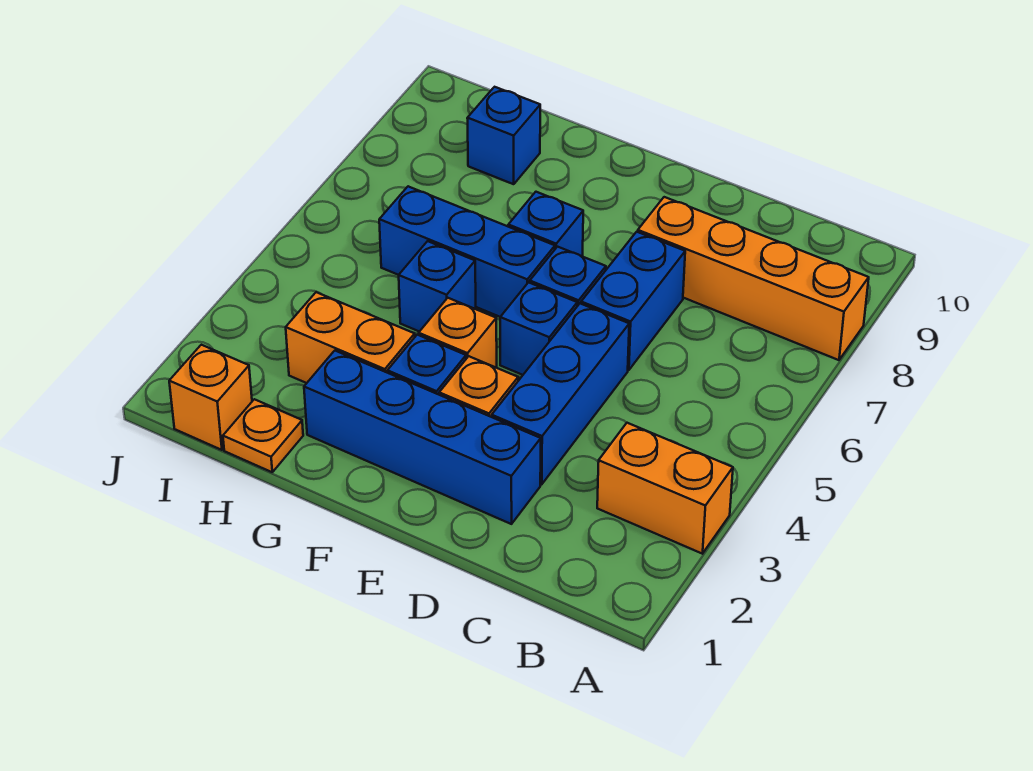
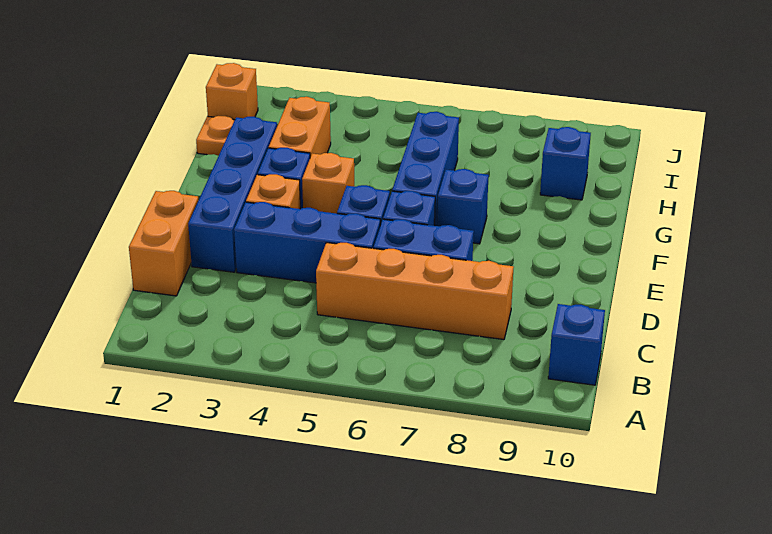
orange 1x2 brick [597,423,733,554] -> orange 1x2 brick moved to [129,191,199,296]
orange 1x4 brick [638,197,869,360] -> orange 1x4 brick turned to [316,243,514,340]
blue 1x1 brick [399,241,476,332] -> blue 1x1 brick moved to [548,304,605,385]

